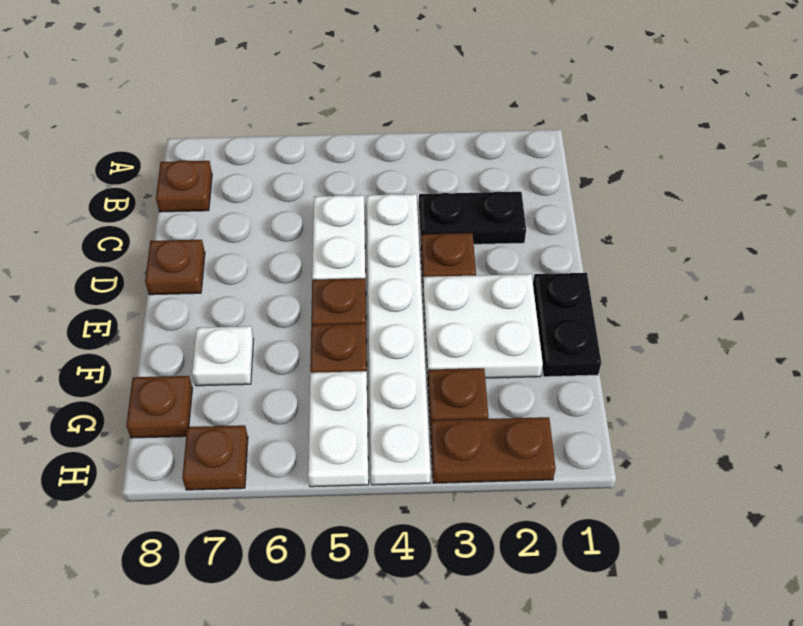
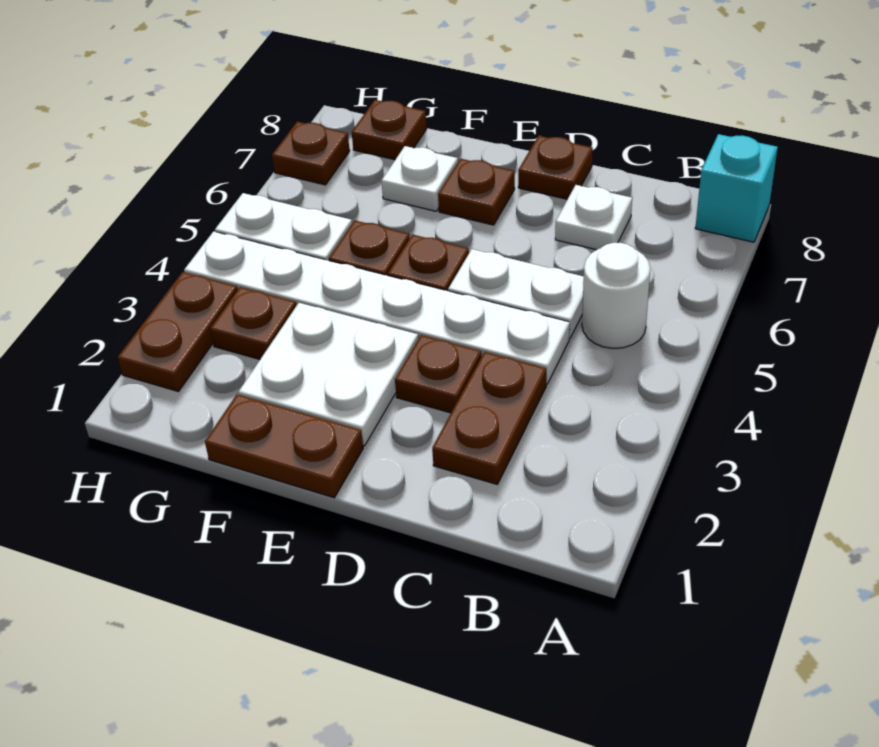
none -> cyan 1x1 brick [695,134,778,242]
none -> white 1x1 round brick [582,243,650,349]
brown 1x1 plate [156,160,212,212] -> brown 1x1 plate moved to [438,159,515,225]
black 1x2 plate [419,192,526,244] -> brown 1x2 plate [432,352,546,484]
none -> white 1x1 plate [555,185,632,250]
black 1x2 plate [533,273,601,377] -> brown 1x2 plate [205,394,363,498]

